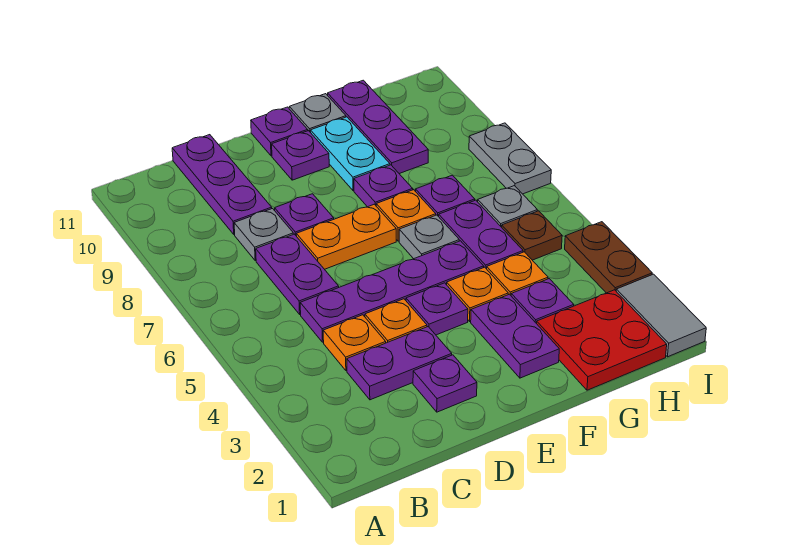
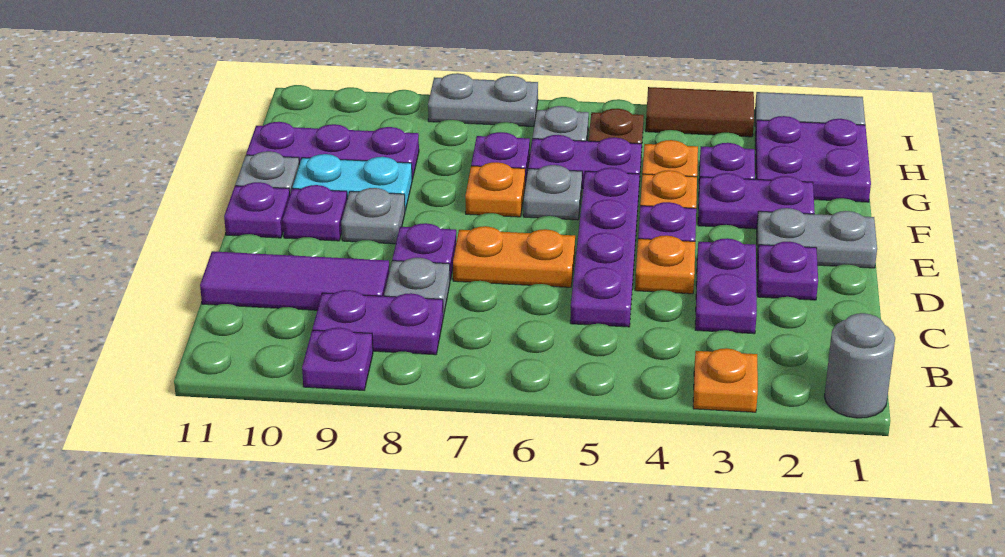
none -> grey 1x1 round brick [824,313,895,418]
orange 1x1 plate [323,315,386,371] -> orange 1x1 plate moved to [693,348,758,412]
purple 1x2 plate [256,234,339,314] -> purple 1x2 plate moved to [313,290,443,355]
purple 1x3 plate [172,135,272,235] -> purple 1x3 tile [200,251,389,310]
orange 1x2 plate [296,204,396,269] -> orange 1x2 plate turned to [453,226,575,287]
none -> grey 1x2 plate [757,208,877,268]
none -> grey 1x1 plate [341,188,405,244]
purple 1x1 plate [354,165,413,207] -> purple 1x1 plate moved to [302,328,373,390]
red 2x2 plate [537,290,667,390] -> purple 2x2 plate [755,116,871,202]
brown 1x2 plate [565,222,652,293] -> brown 1x2 tile [646,87,754,137]

